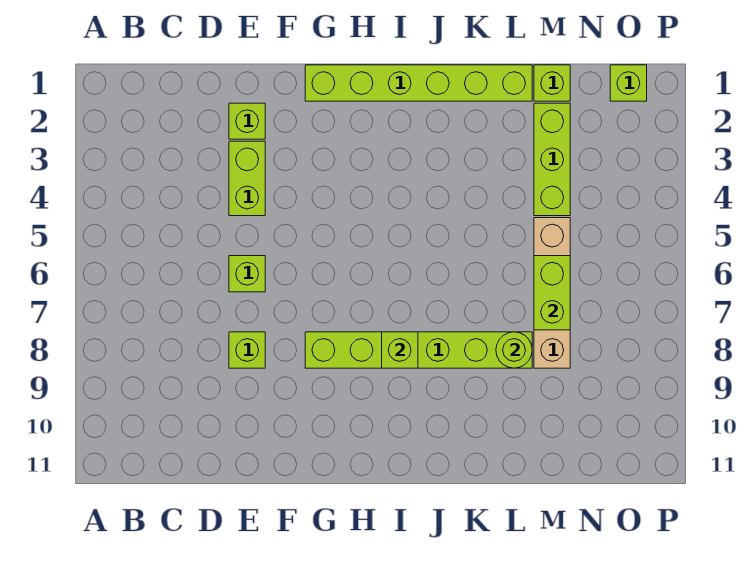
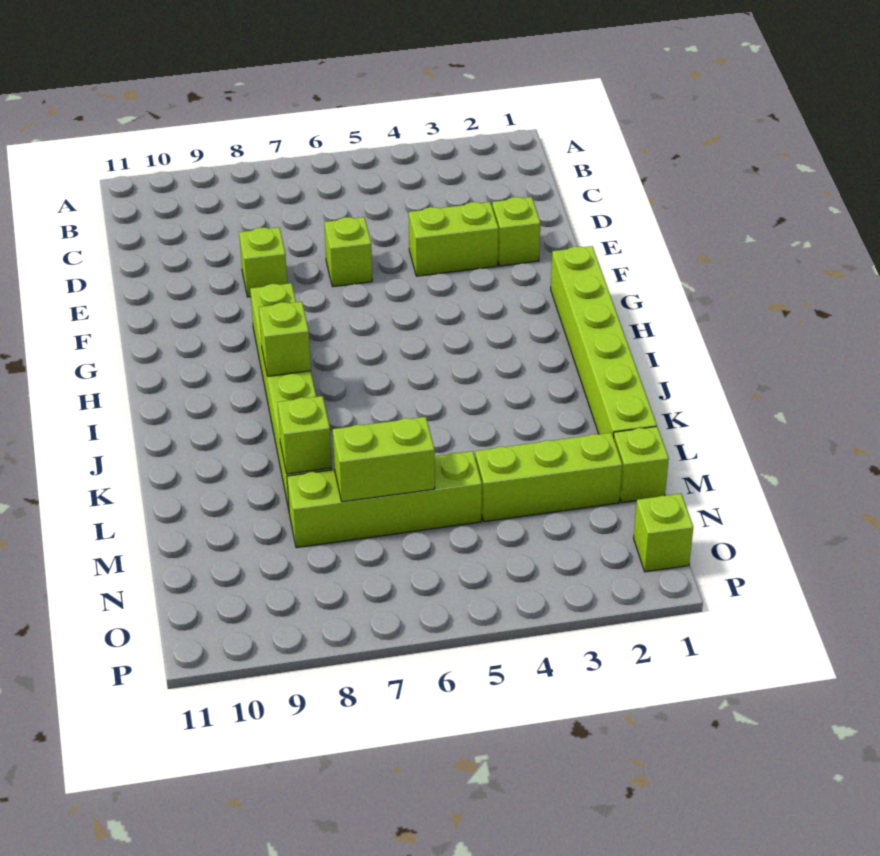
lime 1x1 round brick [496,332,532,368] -> lime 1x1 brick [278,396,332,474]
tan 1x4 brick [534,218,570,368] -> lime 1x4 brick [287,451,482,548]

